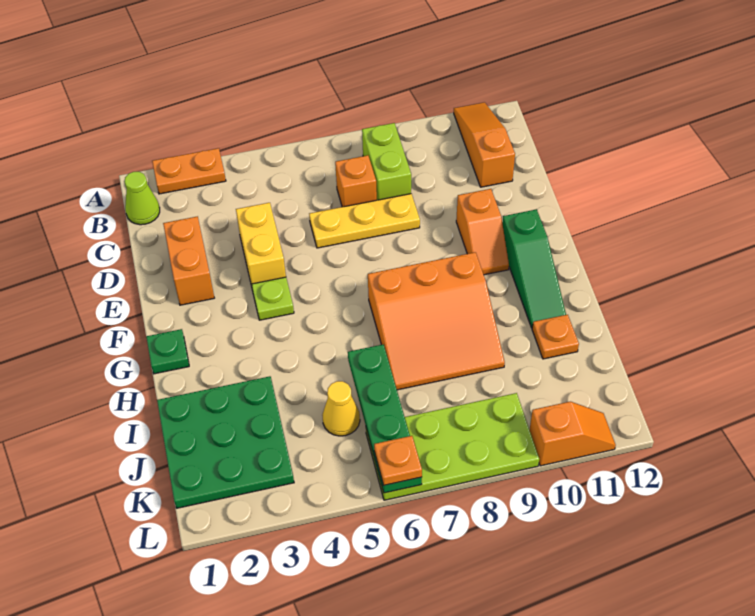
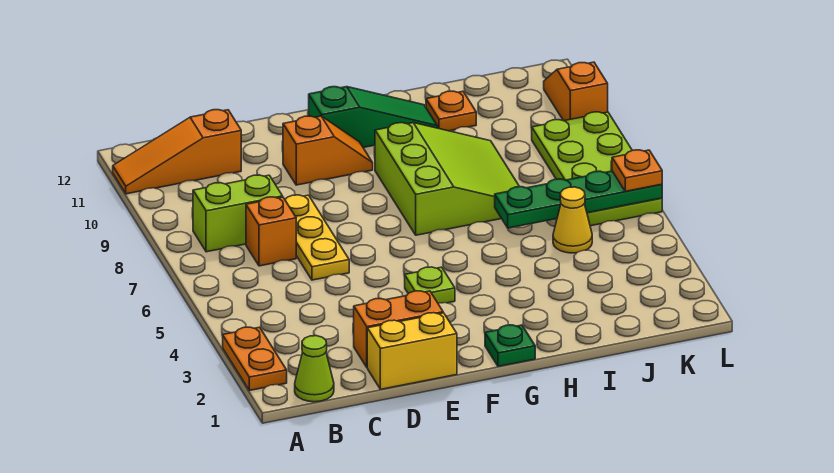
yellow 1x2 brick [236,203,286,286] -> yellow 1x2 brick moved to [367,313,457,389]
orange 3x3 slope [368,252,505,390] -> lime 3x3 slope [375,123,519,235]
green 3x3 plate [157,376,294,508] -> none

